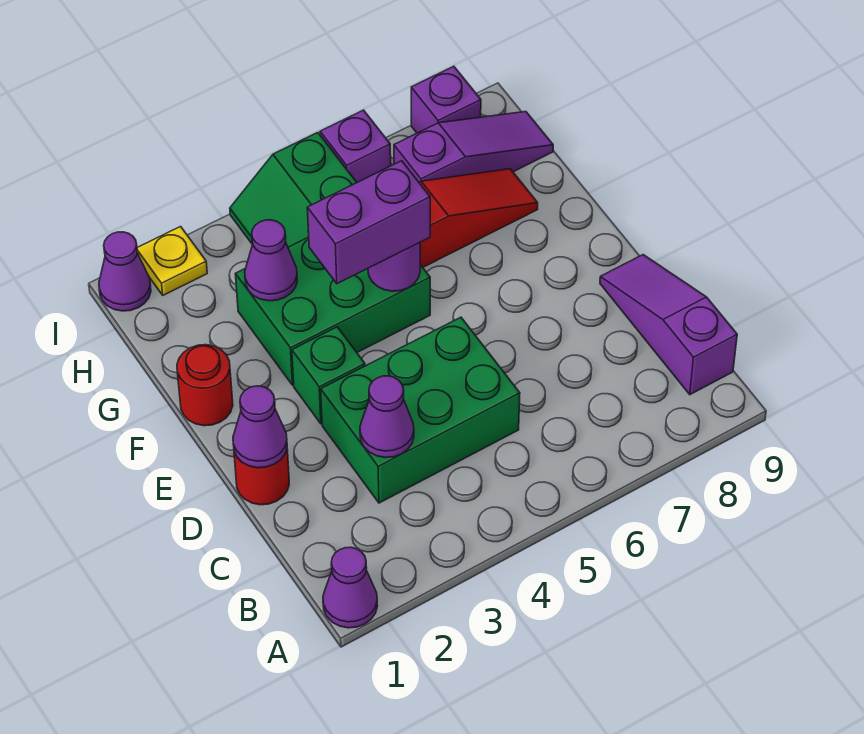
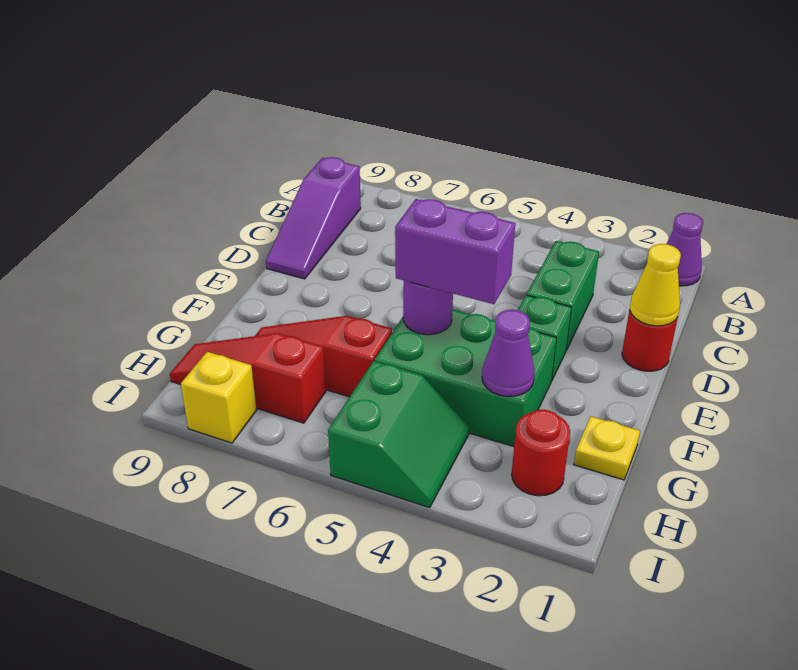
green 2x3 brick [321,317,520,503] -> green 1x2 brick [527,241,599,350]
purple 1x1 cone [360,376,414,458] -> none
purple 1x1 cone [233,386,287,468] -> yellow 1x1 cone [630,244,681,326]
red 1x1 round brick [177,345,233,426] -> red 1x1 round brick moved to [512,410,570,496]
purple 1x3 slope [394,112,553,182] -> red 1x3 slope [170,333,326,423]
purple 1x1 cone [99,232,151,311] -> none
yellow 1x1 plate [137,227,207,295] -> yellow 1x1 plate moved to [574,416,640,480]
purple 1x1 brick [320,110,391,182] -> none
purple 1x1 brick [411,66,481,133] -> yellow 1x1 brick [181,352,257,443]

